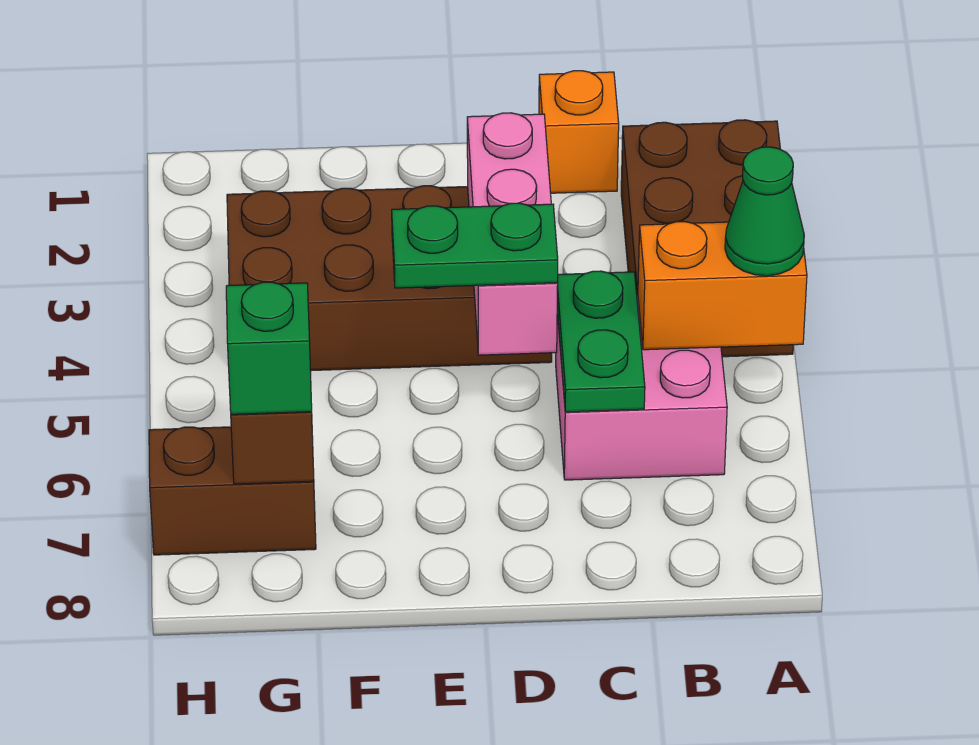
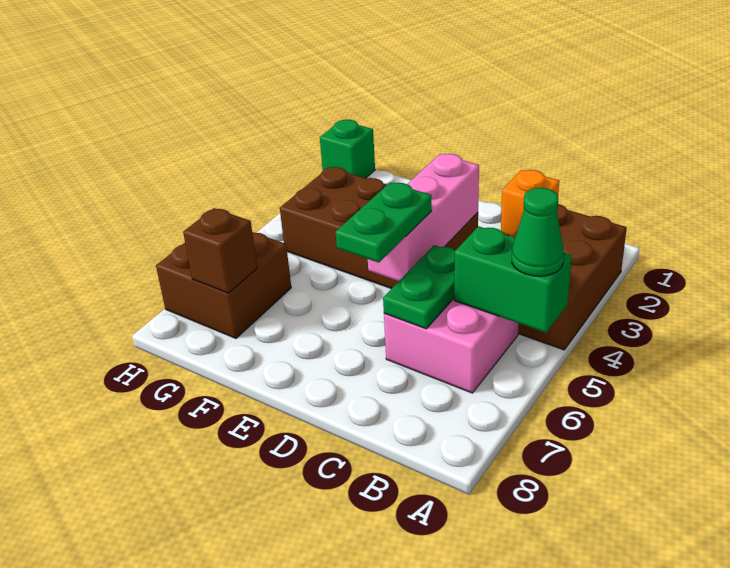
orange 1x2 brick [638,222,807,350] -> green 1x2 brick [454,226,572,333]
green 1x2 plate [392,203,558,288] -> green 1x2 plate turned to [336,182,432,263]
brown 1x2 brick [149,427,316,555] -> brown 2x2 brick [156,232,291,338]
green 1x1 brick [226,282,312,414] -> green 1x1 brick moved to [320,119,375,178]

